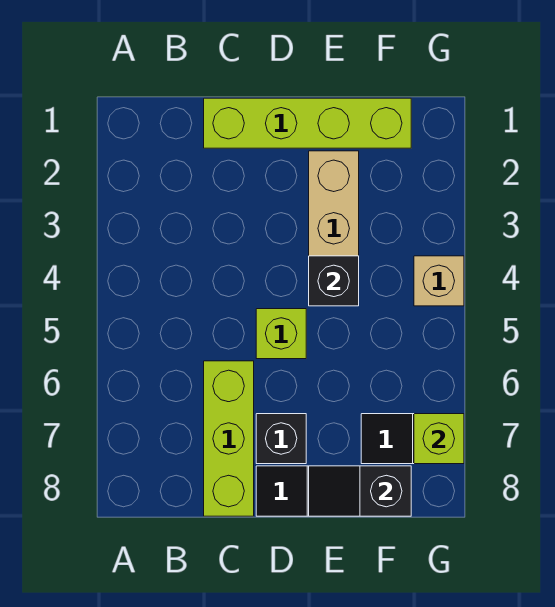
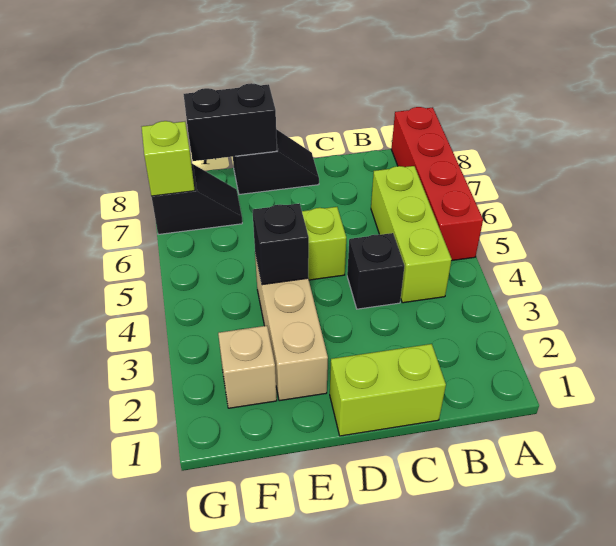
none -> red 1x4 brick [392,107,483,260]
lime 1x4 brick [204,98,411,148] -> lime 1x2 brick [330,344,446,436]
lime 1x3 brick [204,361,254,516] -> lime 1x3 brick moved to [371,166,452,303]
black 1x1 brick [256,414,306,464] -> black 1x1 brick moved to [347,233,404,309]
black 1x2 slope [309,466,411,516] -> black 1x2 brick [184,83,277,161]
tan 1x1 brick [414,256,464,306] -> tan 1x1 brick moved to [218,326,277,408]

